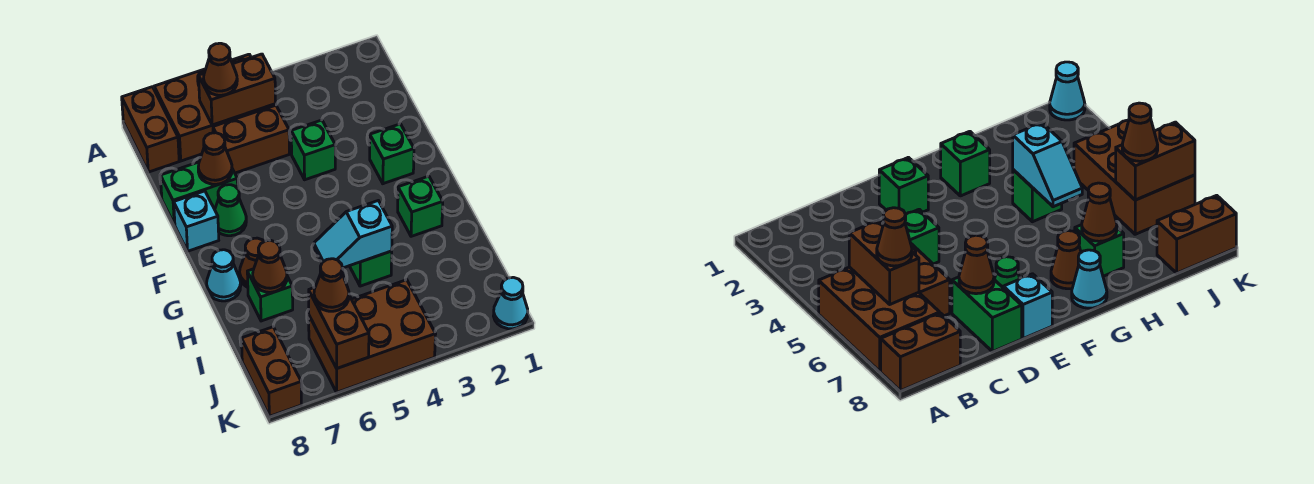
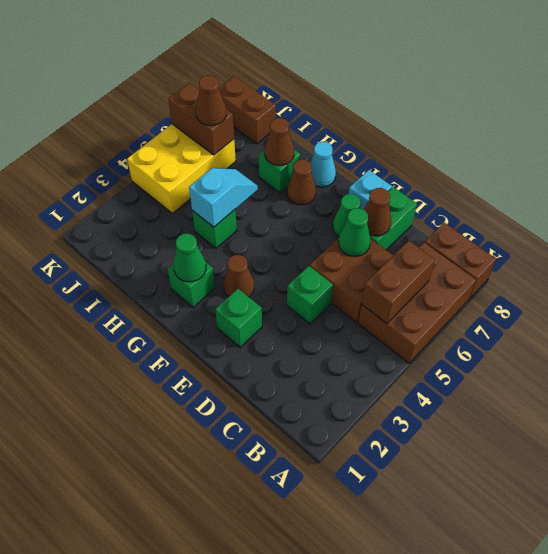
brown 1x1 cone [204,43,237,95] -> brown 1x1 cone moved to [224,255,254,297]
brown 1x2 brick [213,105,289,173] -> brown 2x2 brick [310,238,393,323]
none -> green 1x1 cone [338,208,370,256]
none -> green 1x1 cone [174,234,206,282]
brown 2x3 brick [309,280,436,392] -> yellow 2x3 brick [127,124,236,214]
cyan 1x1 cone [494,277,528,329] -> none

